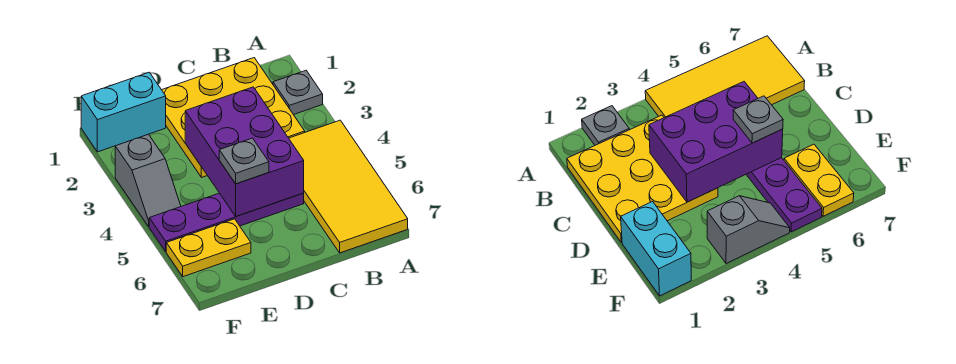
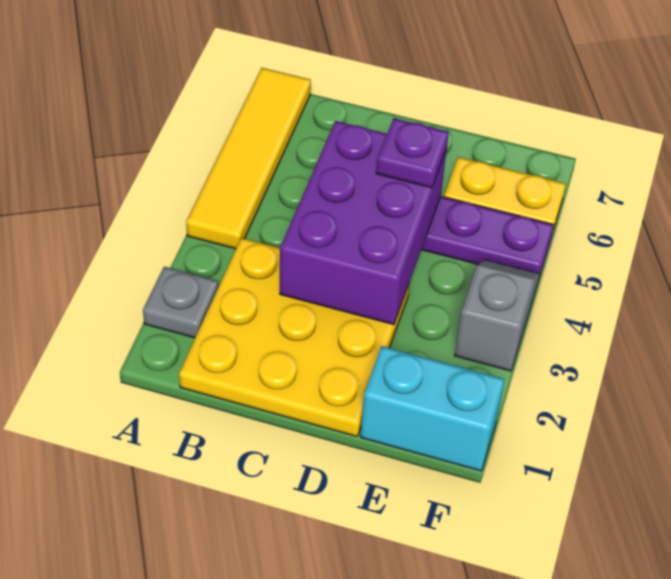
yellow 2x4 tile [289,120,408,253] -> yellow 1x4 tile [186,68,311,249]
grey 1x1 plate [219,138,269,184] -> purple 1x1 plate [376,118,449,188]

